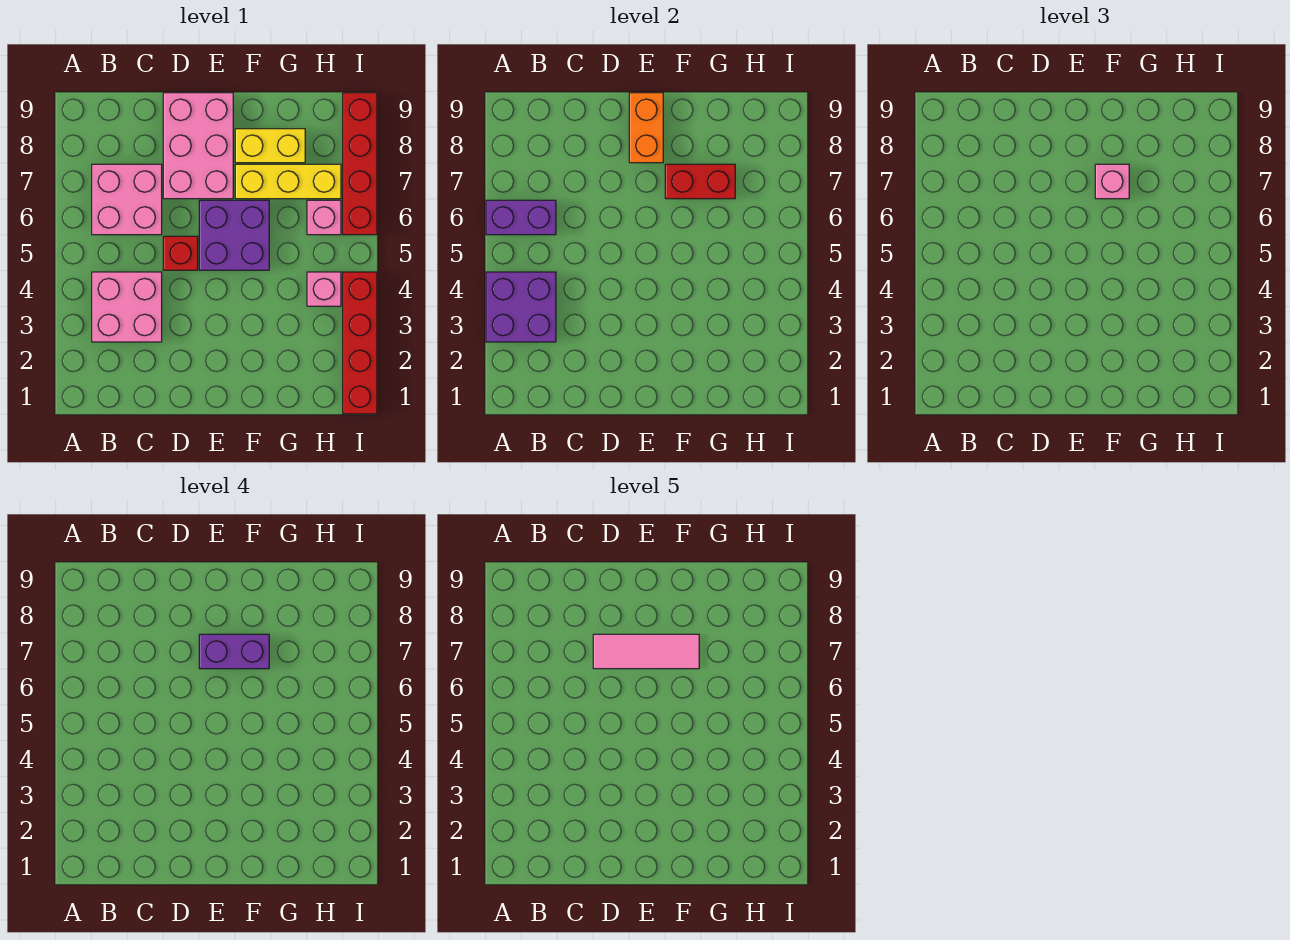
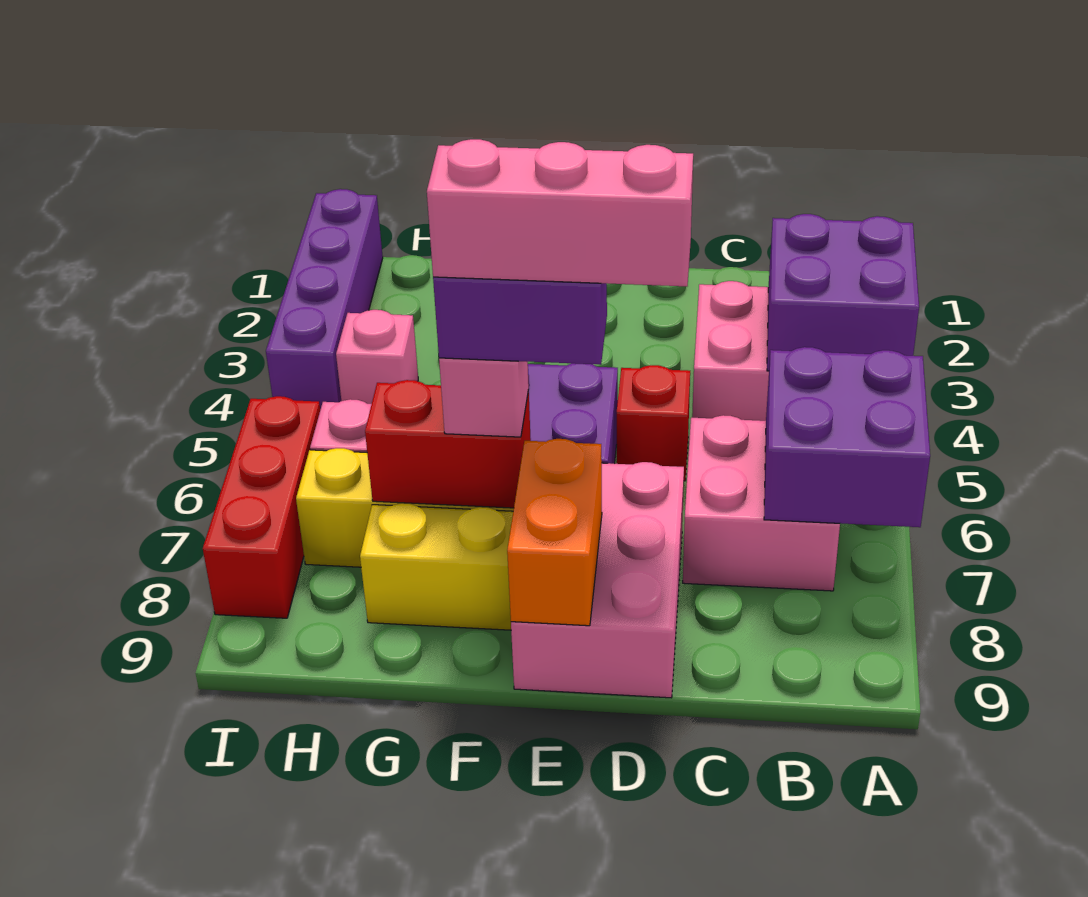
purple 1x2 brick [486,200,556,235] -> purple 2x2 brick [764,347,930,527]
pink 1x3 tile [593,634,699,669] -> pink 1x3 brick [427,139,693,286]
red 1x4 brick [343,272,377,414] -> purple 1x4 brick [266,189,383,409]
red 1x4 brick [343,93,377,235] -> red 1x3 brick [203,396,320,618]

